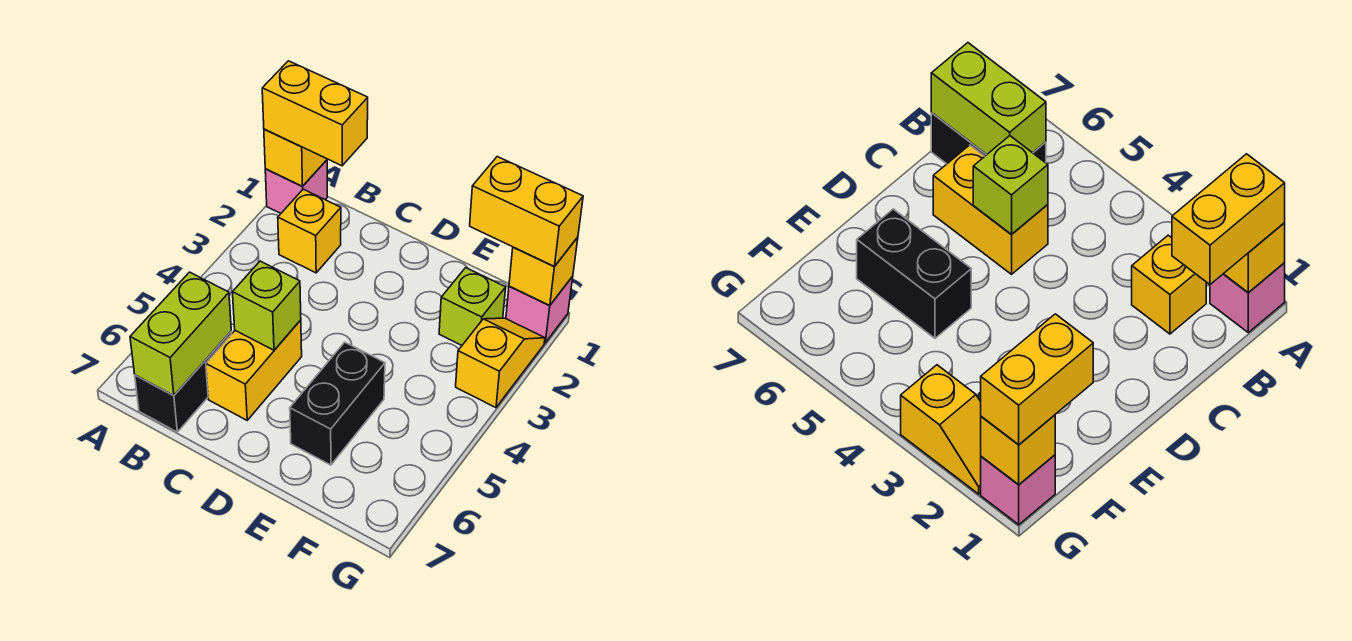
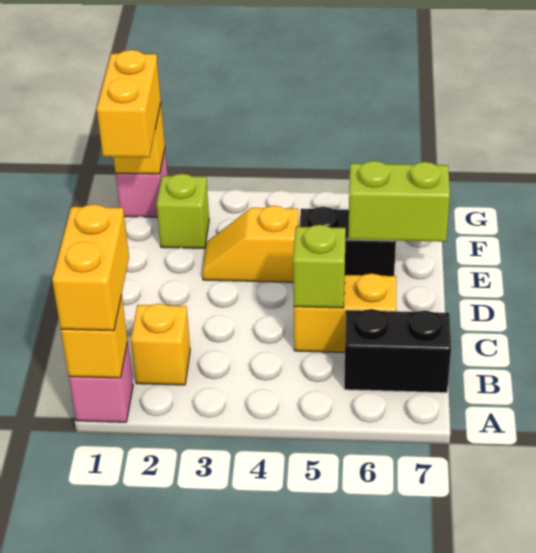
lime 1x2 brick [130,272,231,395] -> lime 1x2 brick moved to [348,161,450,242]
yellow 1x2 slope [456,318,545,408] -> yellow 1x2 slope moved to [202,206,299,282]

